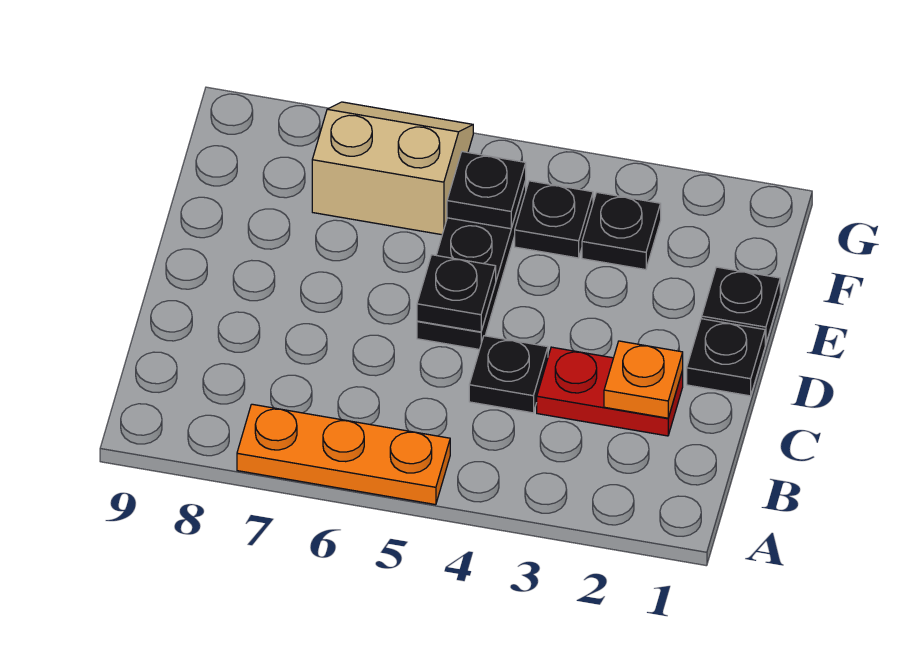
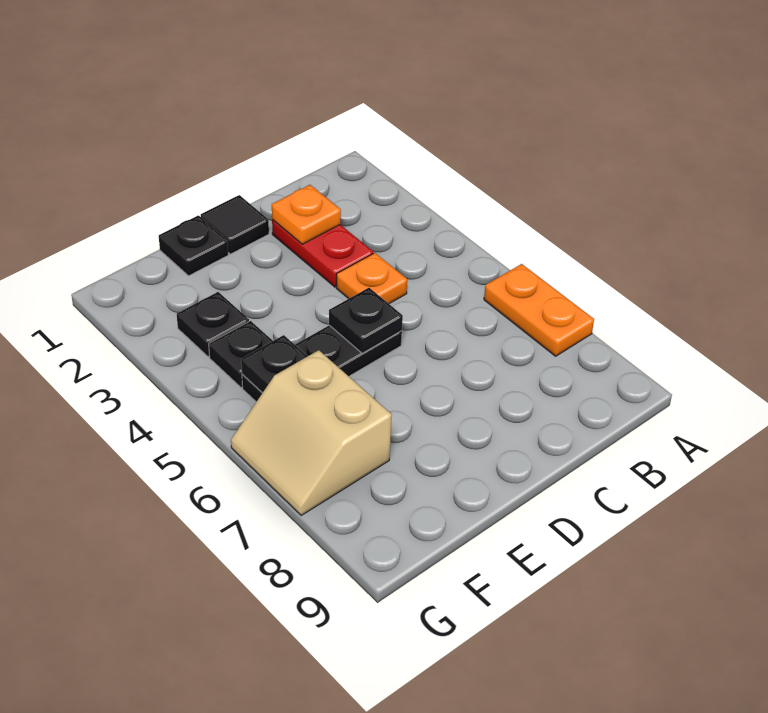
orange 1x3 plate [237,404,450,505] -> orange 1x2 plate [484,264,594,356]
black 1x1 plate [469,336,548,413] -> orange 1x1 plate [336,253,407,304]
black 1x1 plate [687,319,765,396] -> black 1x1 tile [201,195,269,254]

